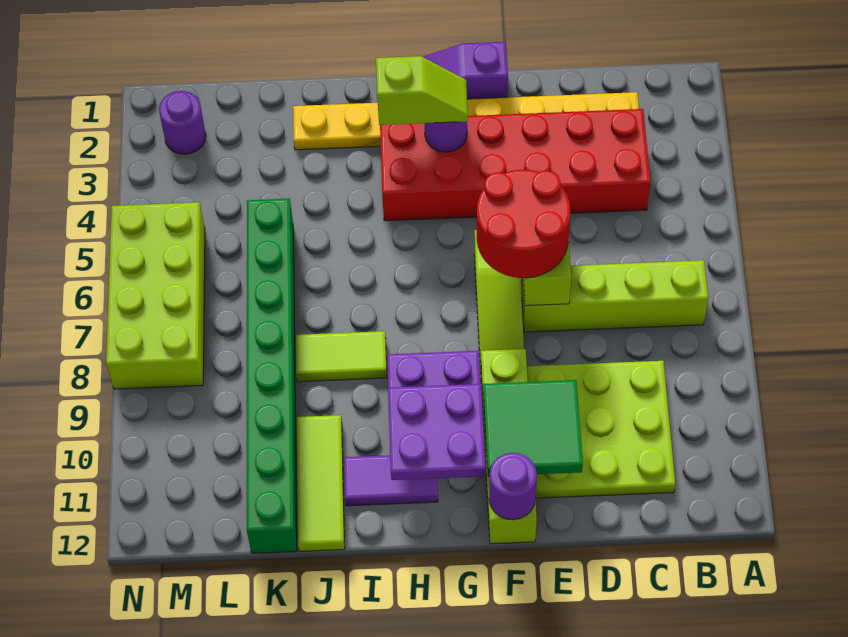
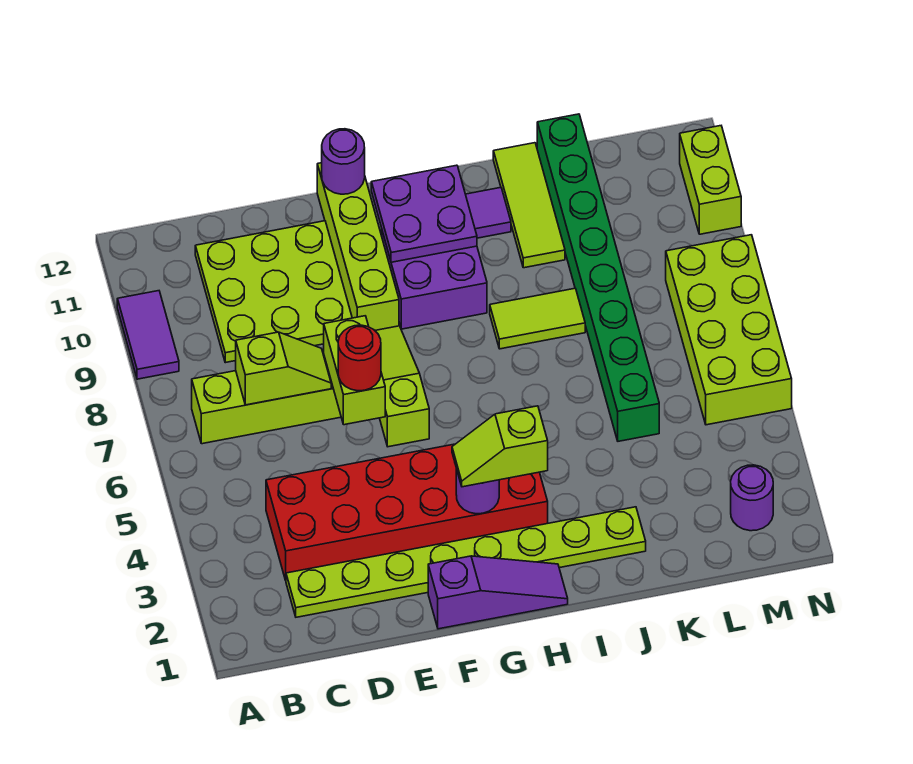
none -> purple 1x2 tile [117,291,179,379]
yellow 1x8 plate [293,92,639,150] -> lime 1x8 plate [286,507,646,617]
none -> lime 1x2 slope [236,332,331,405]
red 2x2 round brick [477,170,570,278] -> red 1x1 round brick [338,325,381,391]
green 2x2 tile [483,380,583,476] -> none
none -> lime 1x2 brick [680,126,741,234]

